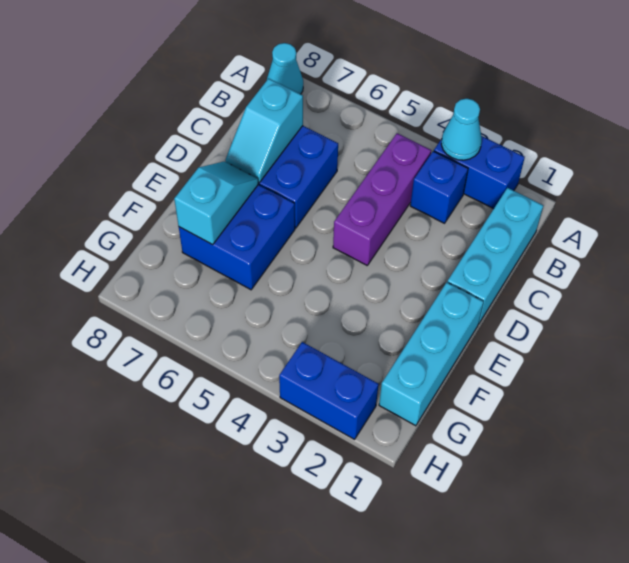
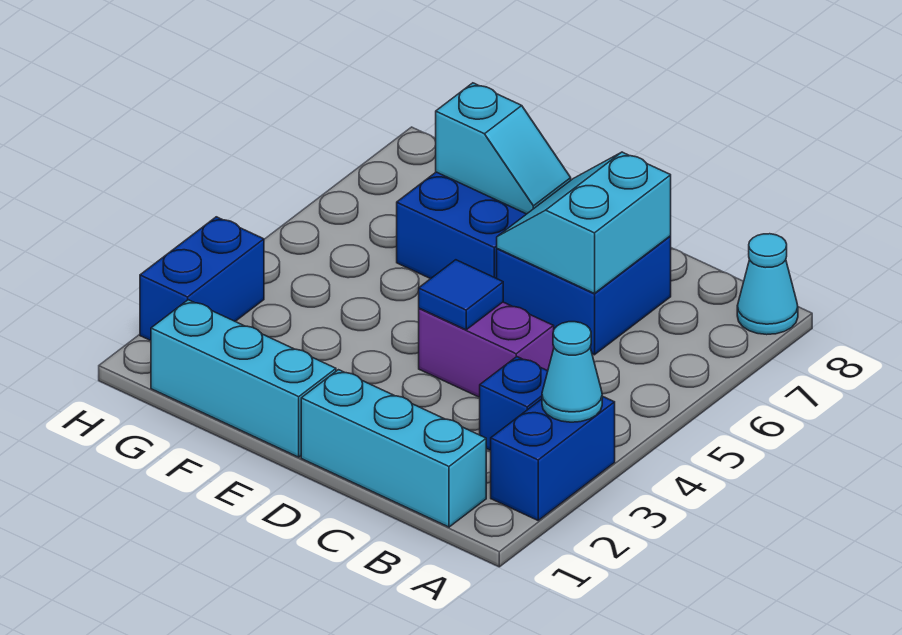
purple 1x3 brick [333,133,431,265] -> purple 1x2 brick [419,302,554,397]
cyan 1x2 slope [225,78,303,183] -> cyan 2x2 slope [497,152,671,293]
none -> blue 1x1 tile [419,260,503,330]

